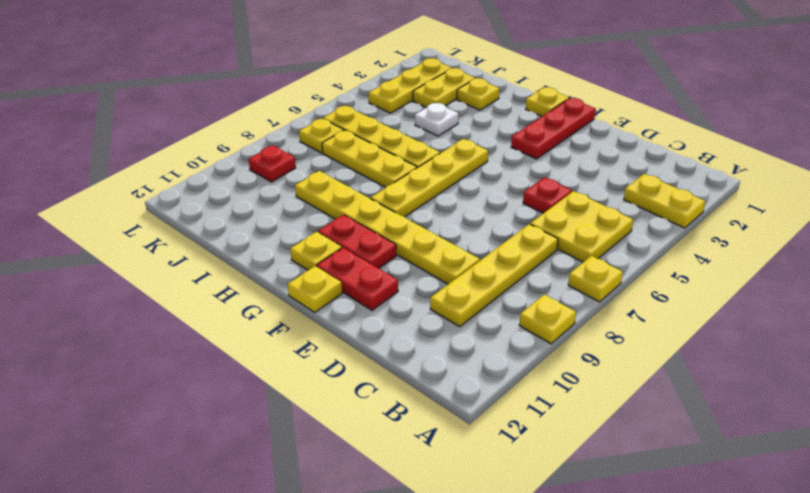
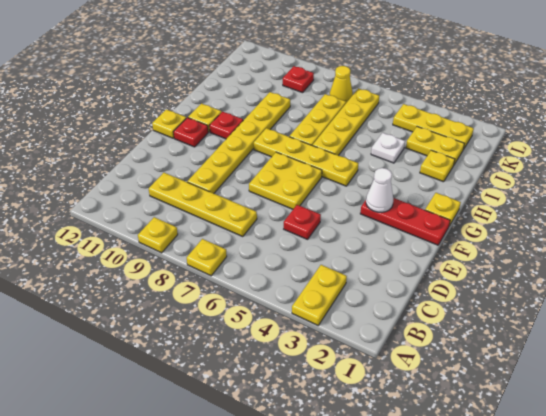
yellow 2x2 plate [530,191,633,262] -> yellow 2x2 plate moved to [249,152,322,209]
red 1x2 plate [317,248,398,310] -> red 1x1 plate [174,118,208,147]
none -> white 1x1 cone [366,168,393,212]
red 1x2 plate [318,215,396,268] -> red 1x1 plate [209,112,243,139]
yellow 1x1 plate [299,118,344,153] -> yellow 1x1 cone [330,66,353,103]

